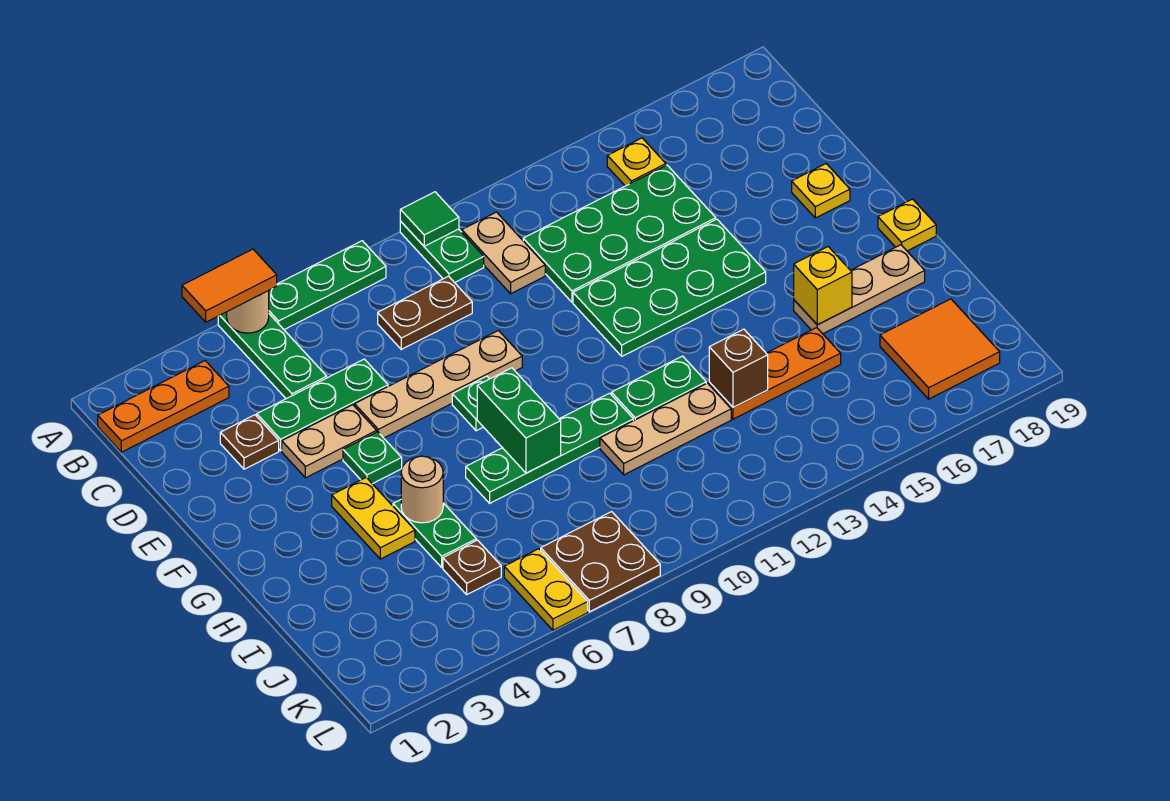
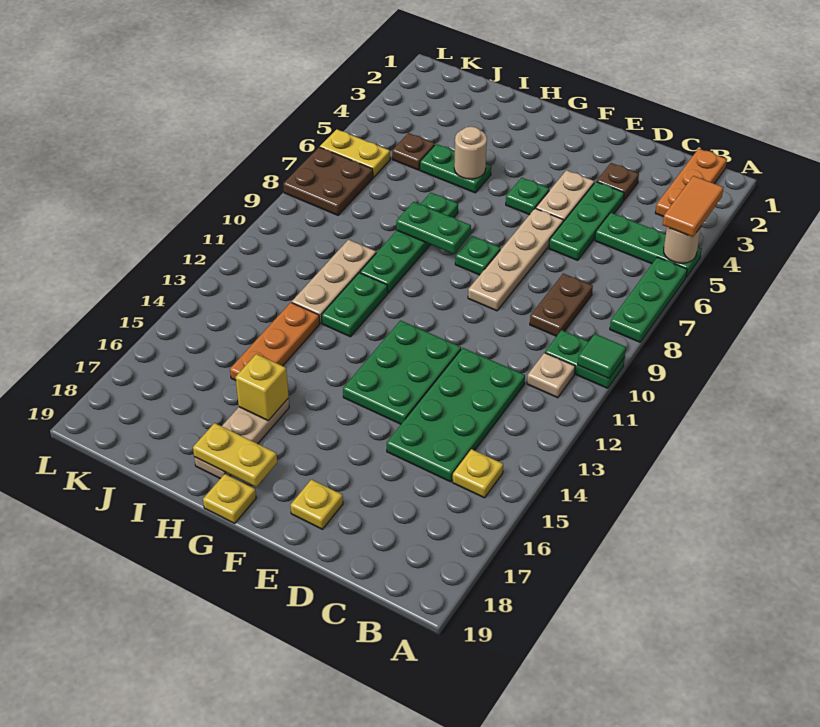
tan 1x2 plate [462,212,545,294] -> tan 1x1 plate [527,353,575,398]
green 2x4 plate [573,219,766,356] -> green 2x3 plate [343,321,461,424]
yellow 1x2 plate [332,478,415,559] -> yellow 1x2 plate moved to [193,423,277,487]
green 1x2 brick [477,368,561,473] -> green 1x2 plate [396,202,471,254]
brown 1x1 brick [709,329,768,408] -> none
orange 2x2 tile [880,299,1000,399] -> none

